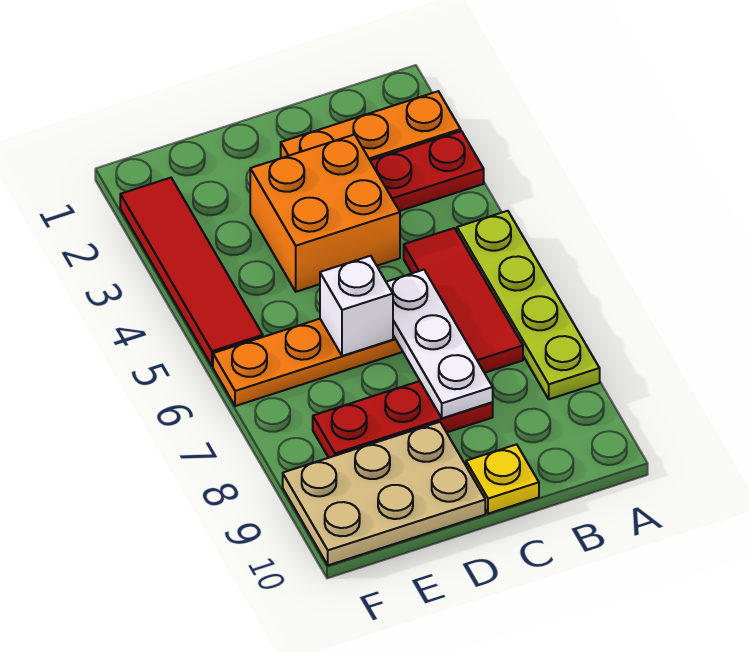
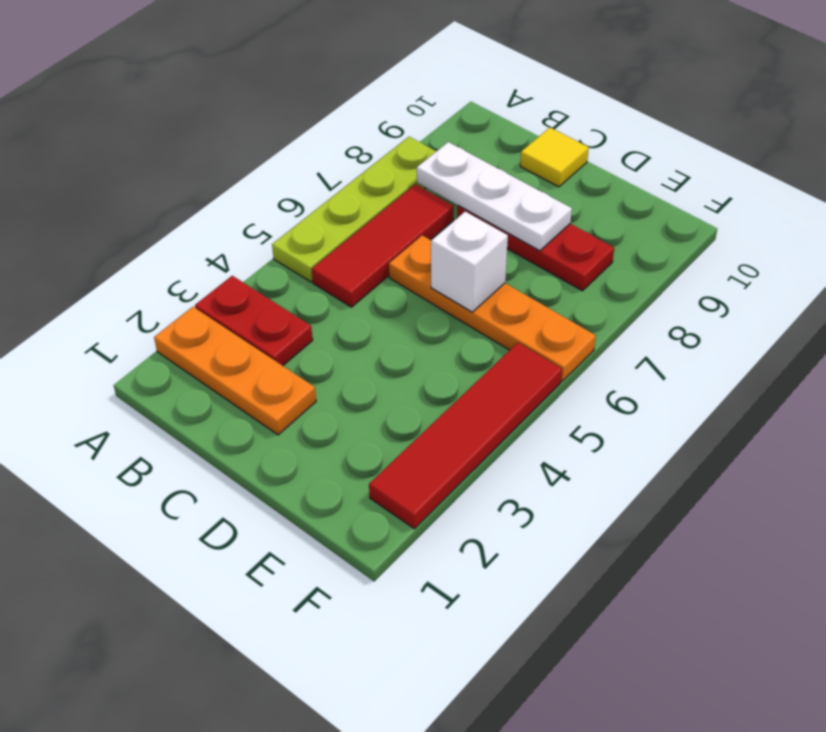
orange 2x2 brick [250,135,400,292] -> none
white 1x3 plate [386,270,493,418] -> white 1x3 plate turned to [417,142,572,251]
yellow 1x1 plate [466,444,539,514] -> yellow 1x1 tile [520,128,589,187]
tan 2x3 plate [283,422,485,565] -> none

